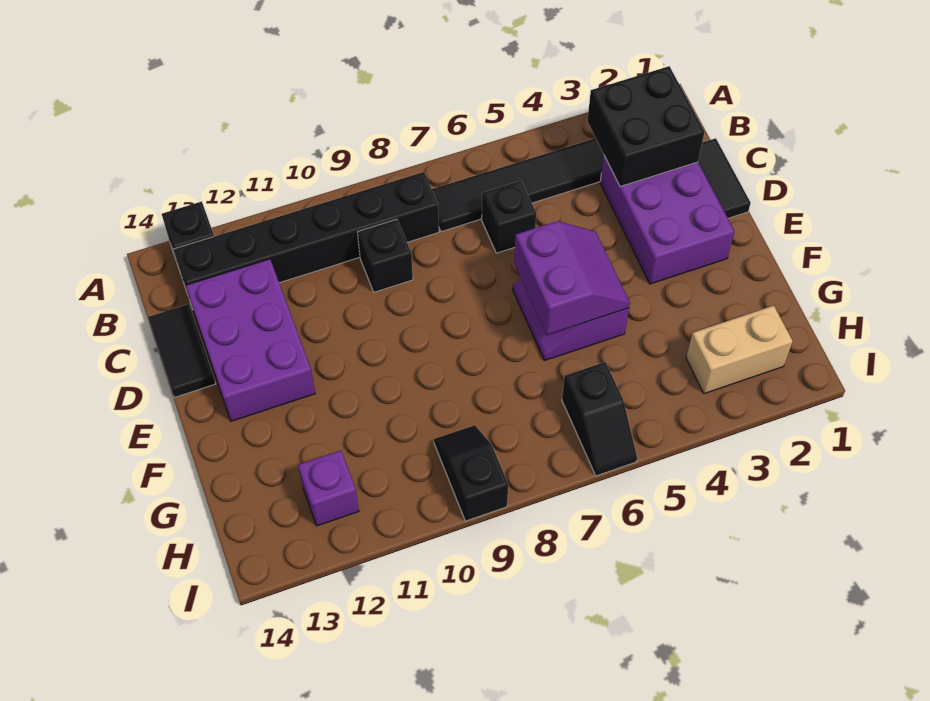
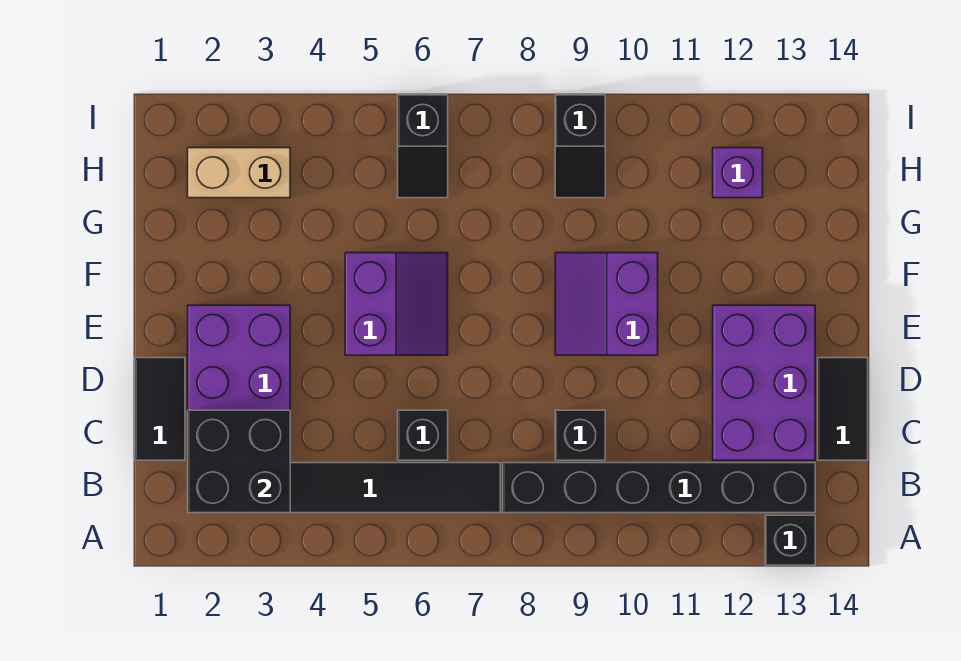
purple 2x2 slope [514,221,630,335] -> purple 2x2 slope moved to [555,253,658,355]
black 1x2 slope [562,362,637,476] -> black 1x2 slope turned to [398,95,448,198]

